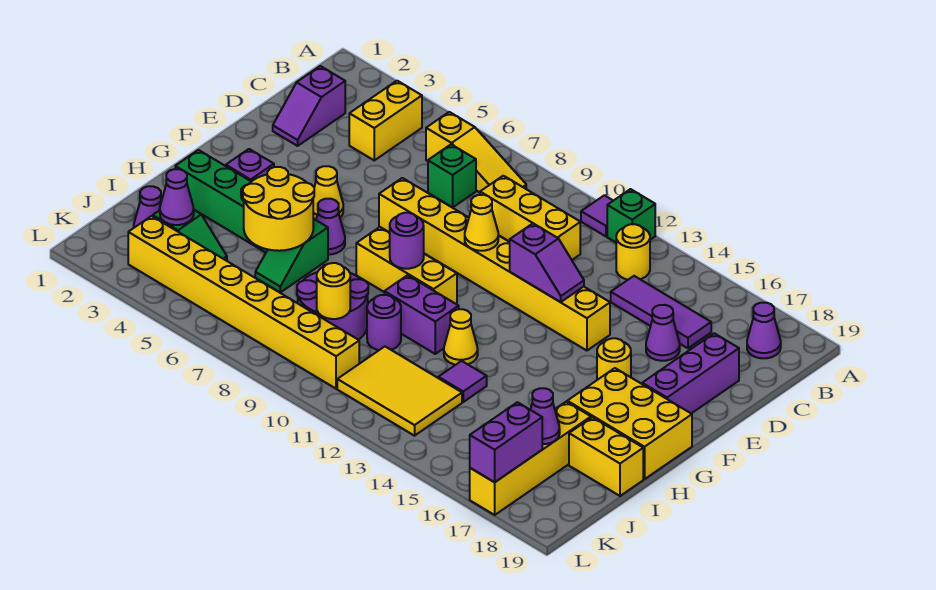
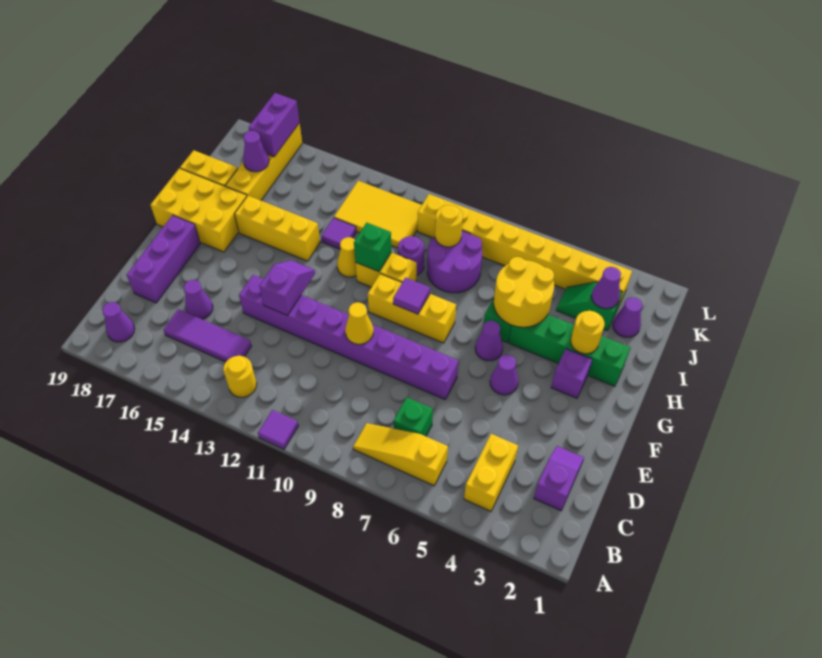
green 1x1 brick [607,189,655,242] -> green 1x1 brick moved to [354,223,391,272]
yellow 1x3 brick [480,176,580,260] -> yellow 1x3 brick moved to [235,196,320,261]
yellow 1x8 brick [379,178,610,351] -> purple 1x8 brick [239,275,458,399]
purple 1x2 slope [510,223,584,302] -> purple 1x2 slope turned to [259,260,315,315]
yellow 1x1 cone [313,166,343,220] -> purple 1x1 cone [490,355,518,395]
yellow 1x1 round brick [597,338,631,380] -> yellow 1x1 round brick moved to [571,311,605,354]
purple 1x1 round brick [390,213,424,269] -> purple 1x1 tile [393,278,430,314]
purple 1x2 brick [384,275,459,354] -> yellow 1x2 brick [355,252,417,287]

